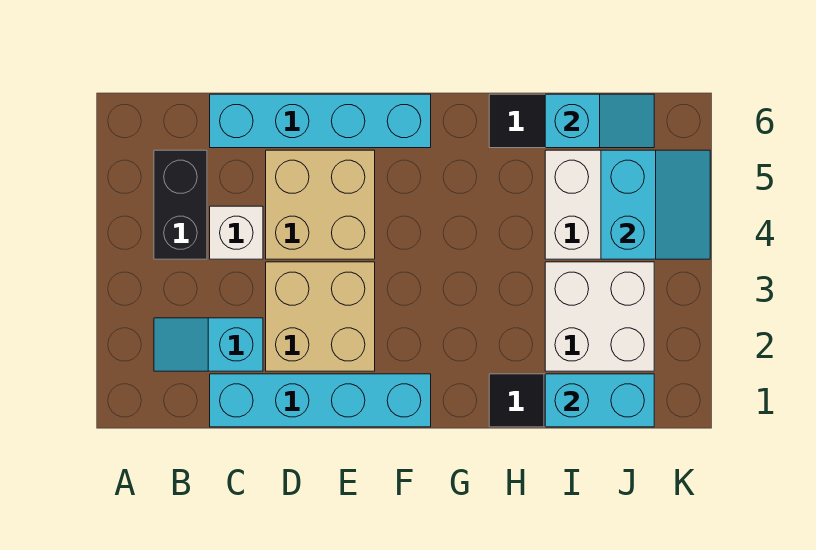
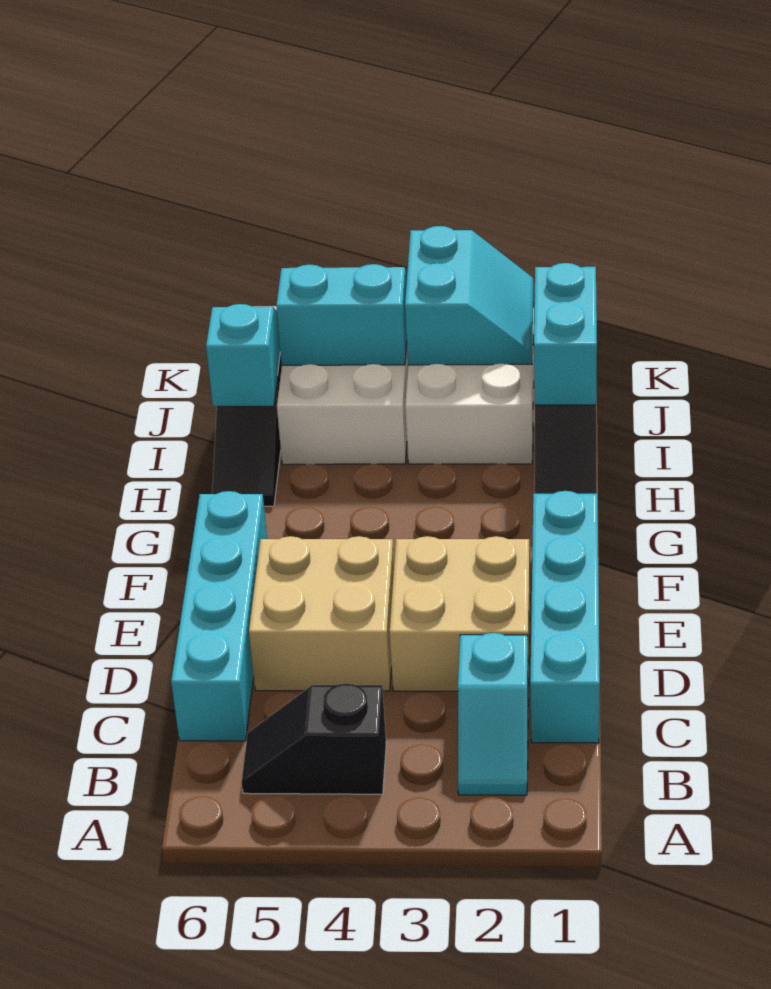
black 1x2 brick [154,150,207,259] -> black 1x2 slope [242,683,386,794]
white 1x1 brick [210,206,263,259] -> none
none -> cyan 2x2 slope [405,226,533,365]

